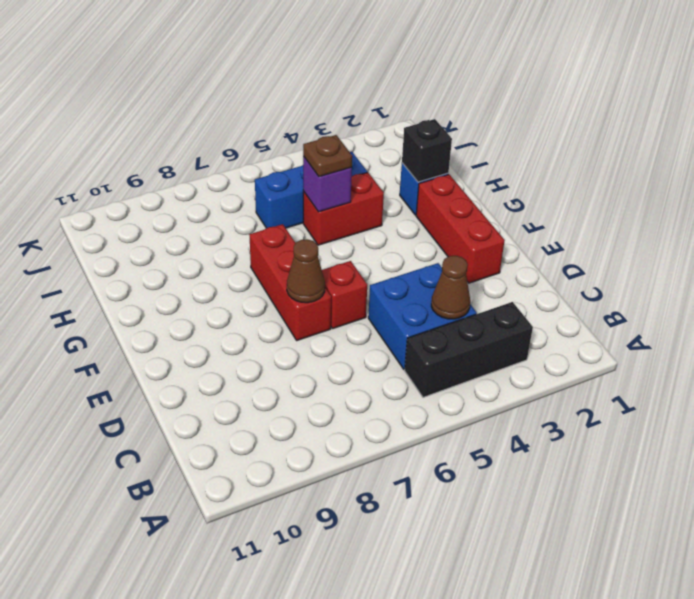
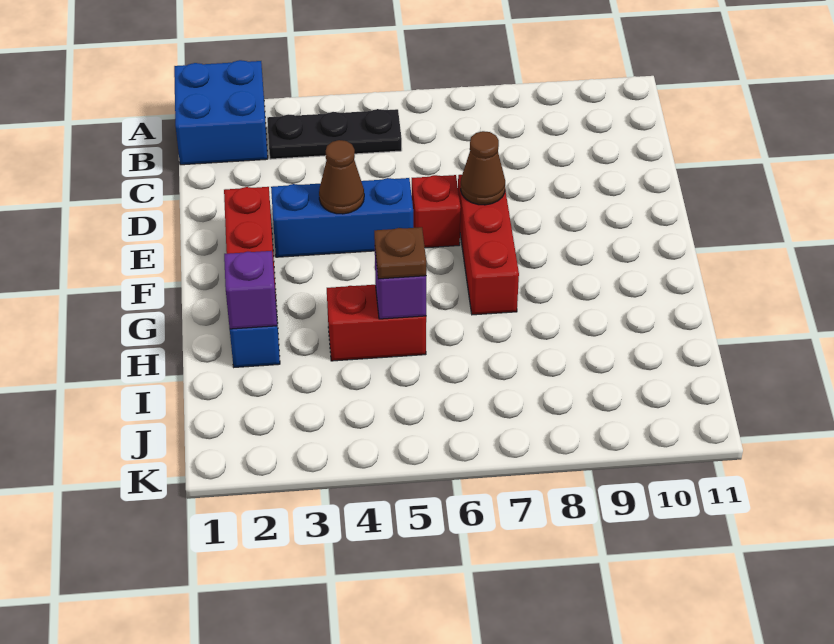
black 1x3 brick [405,302,533,397] -> black 1x3 plate [267,109,402,159]
blue 2x2 brick [368,263,477,369] -> blue 2x2 brick moved to [174,60,268,165]
brown 1x1 cone [431,256,470,319] -> brown 1x1 cone moved to [319,140,364,214]
black 1x1 brick [402,119,452,182] -> purple 1x1 brick [224,251,277,329]
blue 1x3 brick [255,152,367,228] -> blue 1x3 brick moved to [271,178,413,257]

